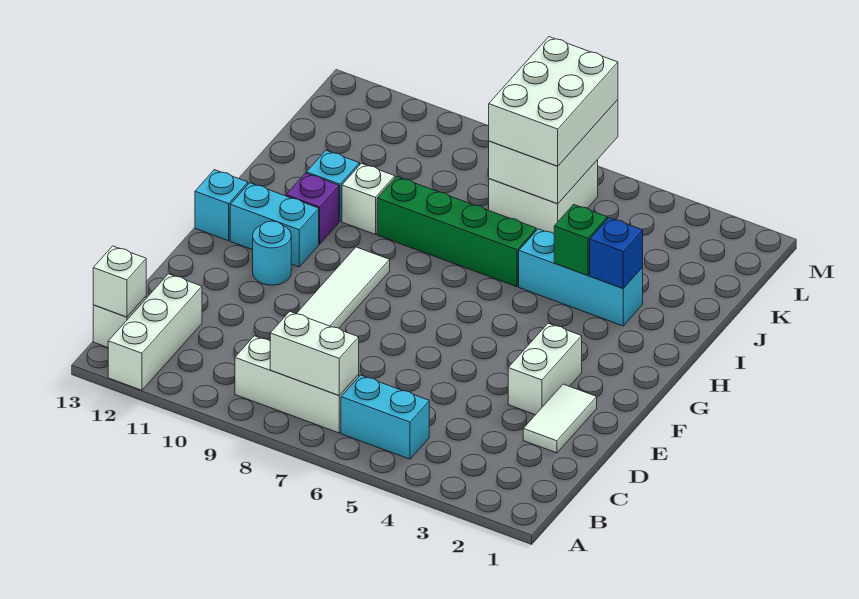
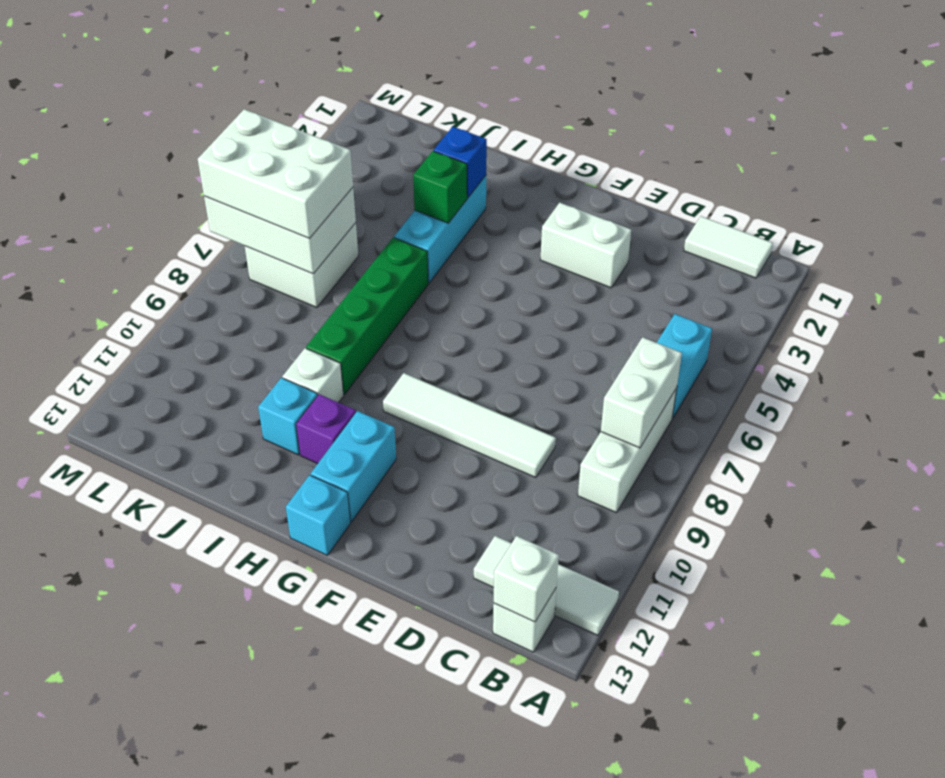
white 1x3 brick [108,274,202,390] -> white 1x3 tile [474,536,619,635]
white 1x2 tile [523,384,597,453] -> white 1x2 tile moved to [684,216,773,278]
cyan 1x1 round brick [253,221,291,285] -> none

